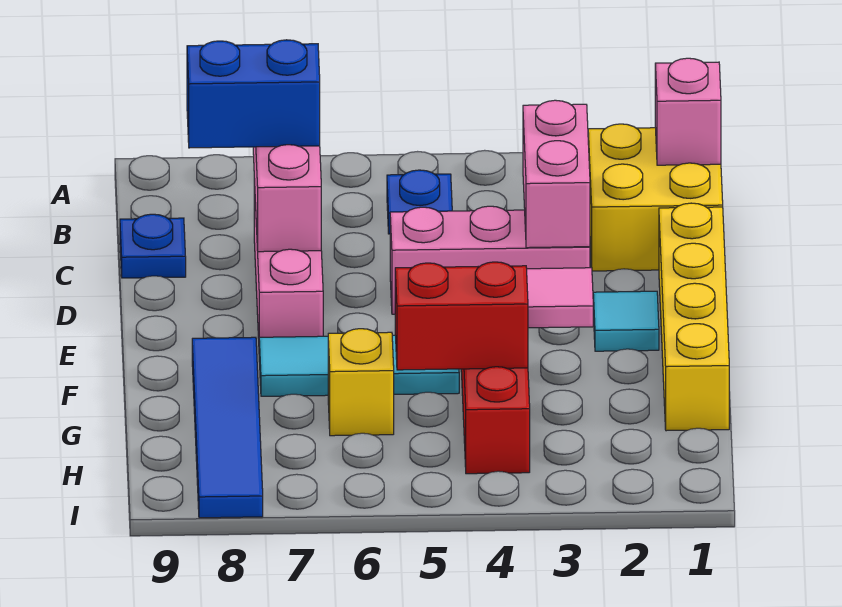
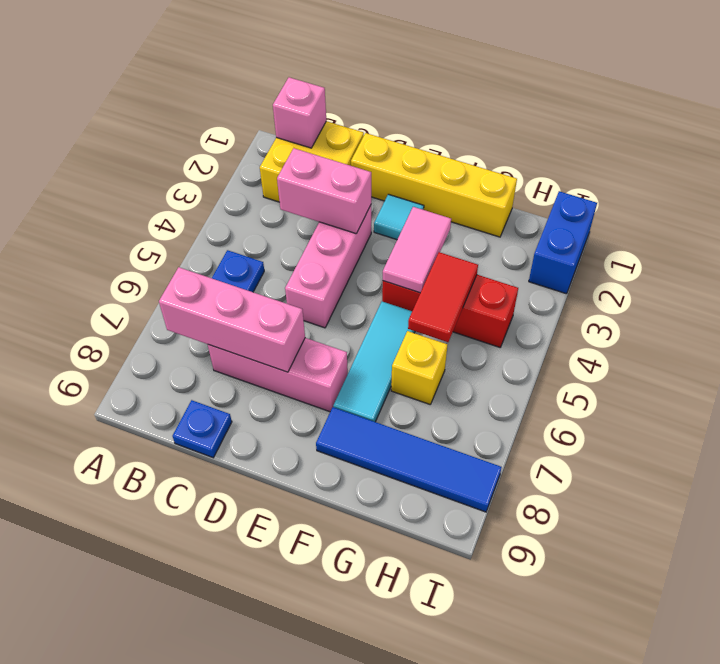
blue 1x2 brick [187,40,320,148] -> blue 1x2 brick moved to [529,191,597,294]
red 1x2 brick [395,262,528,370] -> red 1x2 tile [408,252,478,342]

